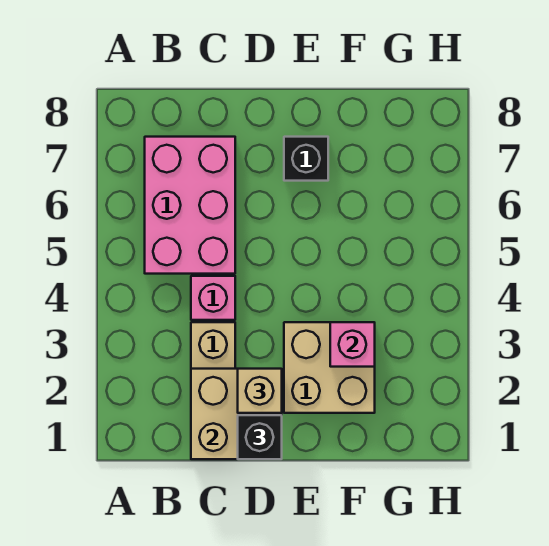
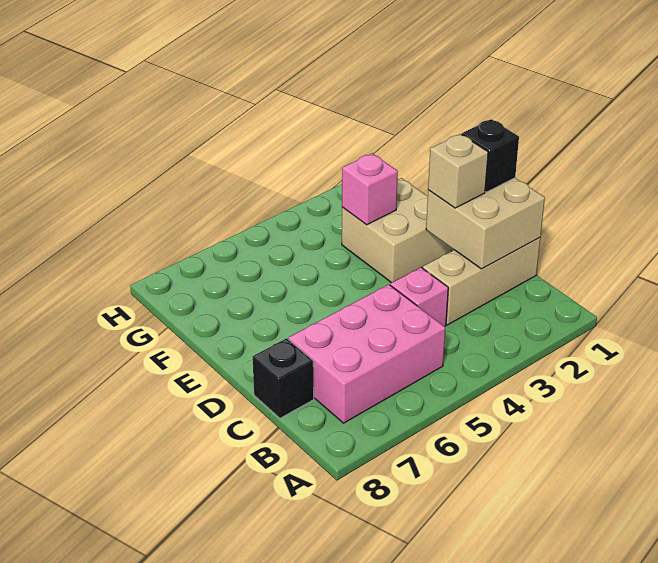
black 1x1 brick [284,137,328,181] -> black 1x1 brick moved to [252,338,314,418]

